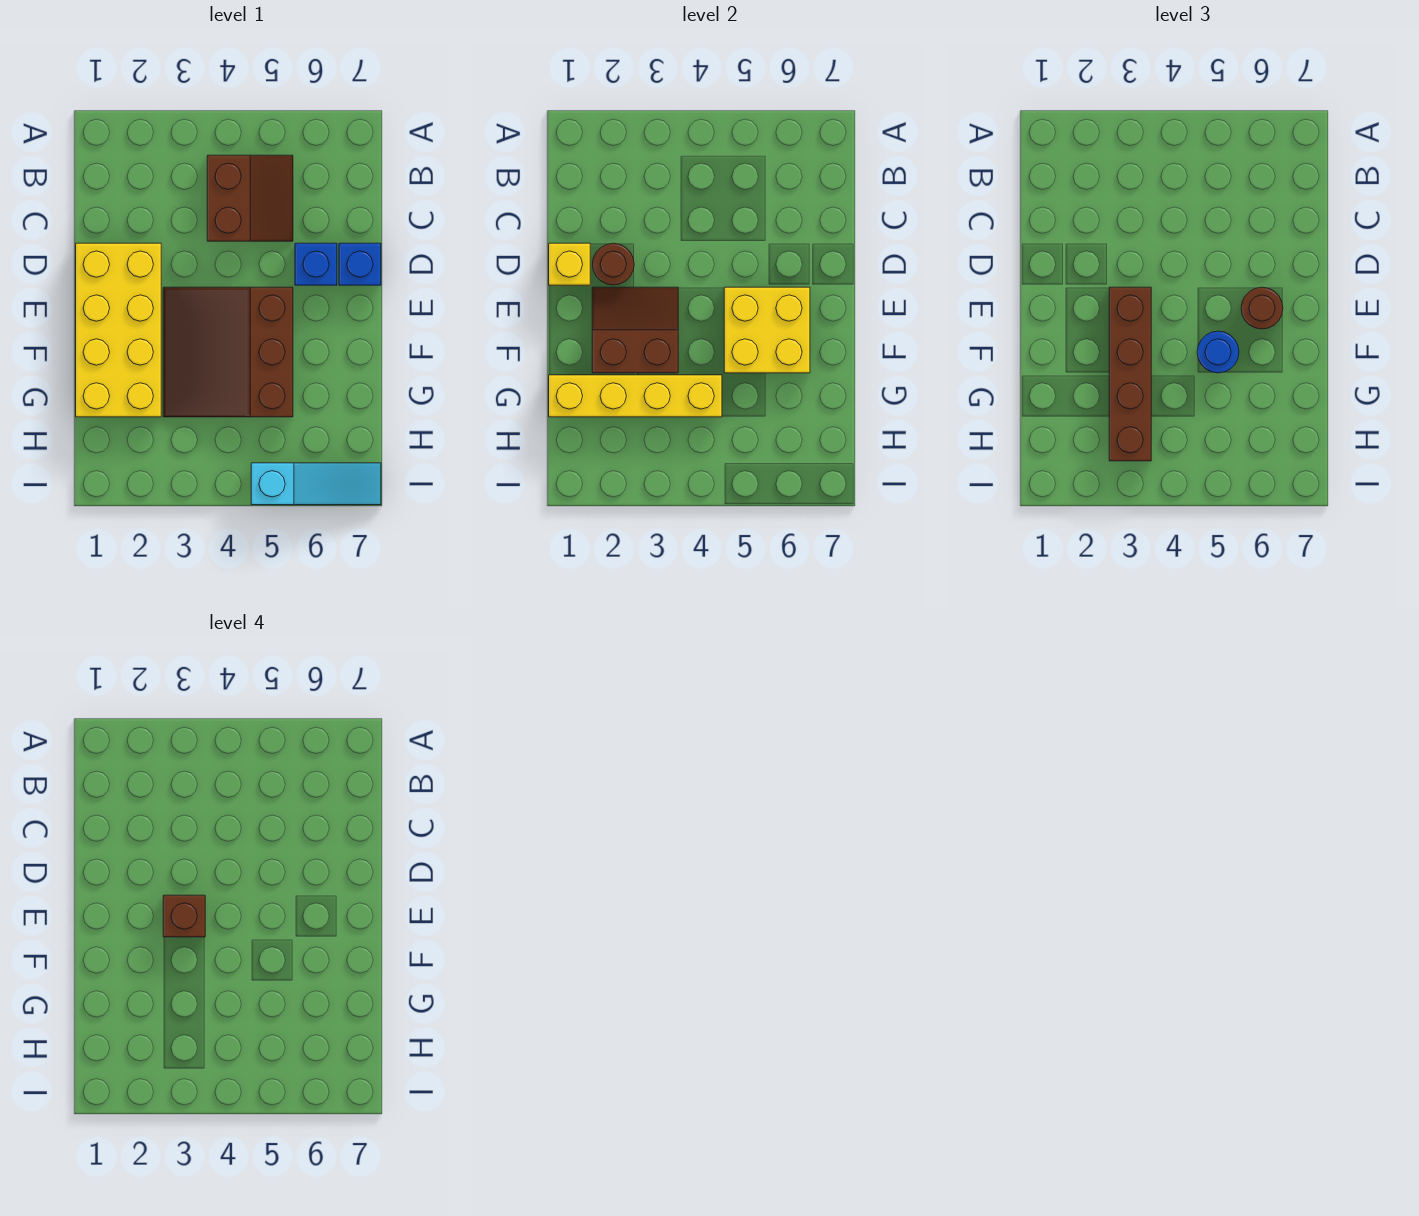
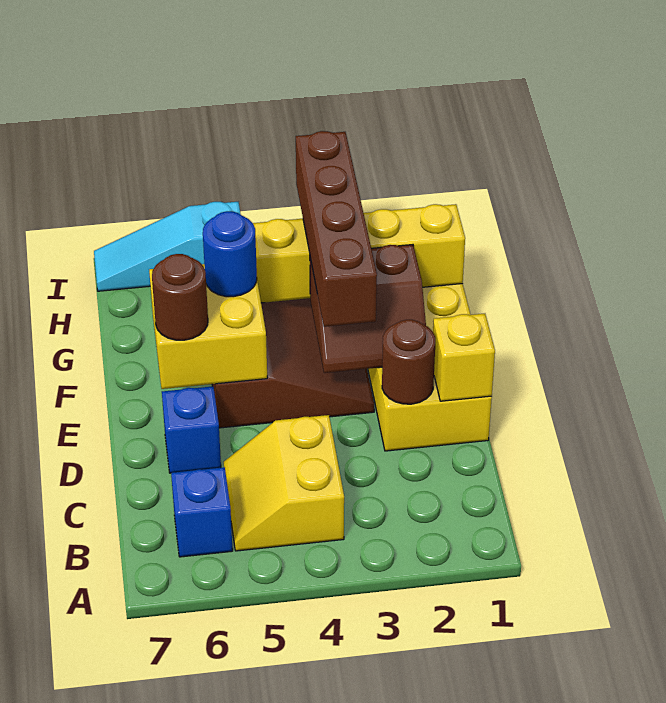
brown 2x2 slope [207,155,293,241] -> yellow 2x2 slope [224,415,344,551]
blue 1x1 brick [339,243,381,285] -> blue 1x1 brick moved to [171,467,233,557]
brown 1x1 brick [163,895,205,937] -> none

